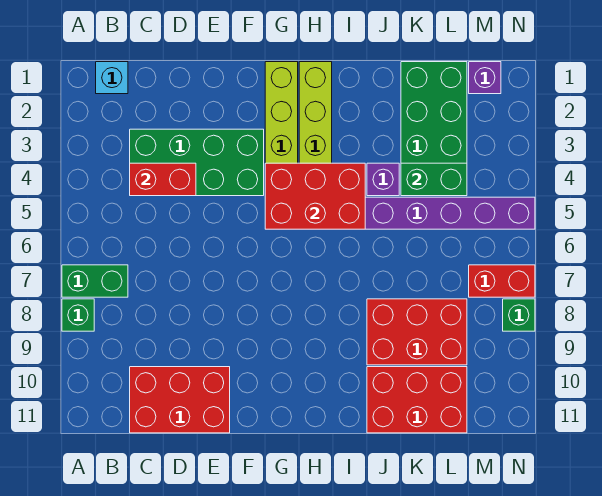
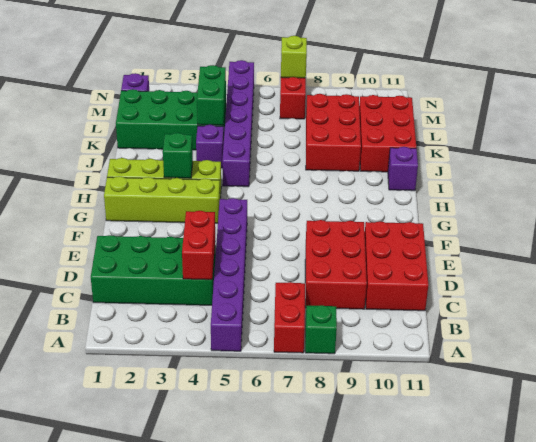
none -> purple 1x6 brick [211,198,247,351]
green 1x2 brick [62,265,128,297] -> red 1x2 brick [274,282,305,353]
cyan 1x1 brick [96,62,128,94] -> none
green 2x4 brick [130,129,264,196] -> green 2x4 brick turned to [91,235,216,305]
red 2x3 brick [265,163,365,229] -> red 2x3 brick moved to [305,220,367,309]
none -> purple 1x1 brick [388,147,418,191]
none -> lime 1x1 brick [281,36,307,78]
green 1x1 brick [503,299,535,331] -> green 1x1 brick moved to [163,133,193,178]

